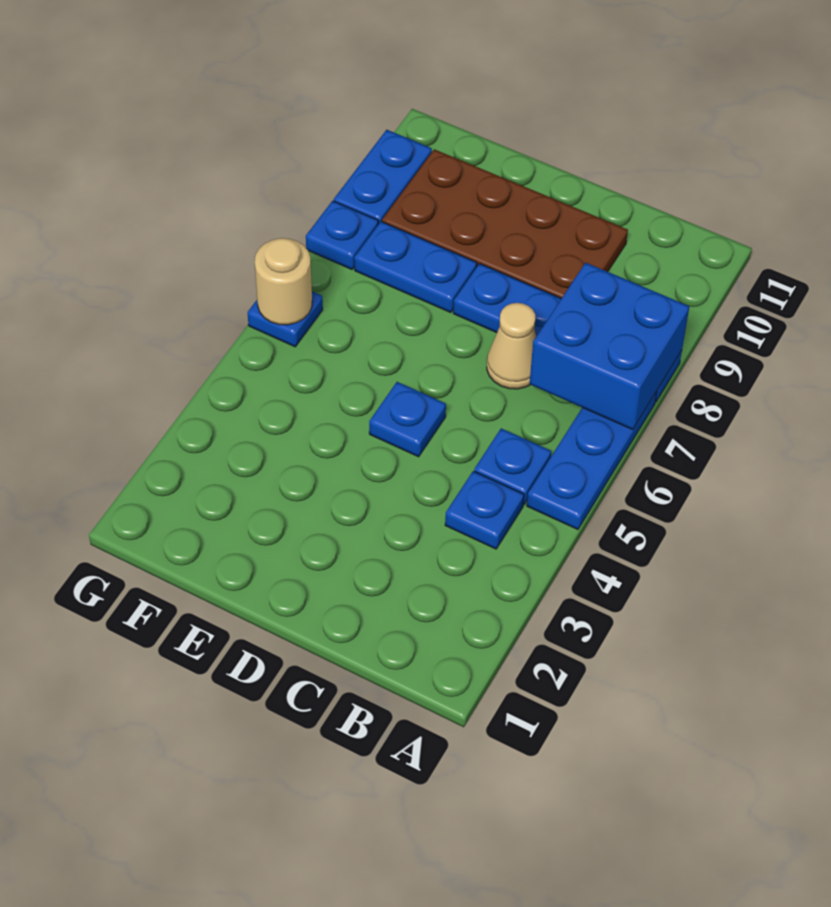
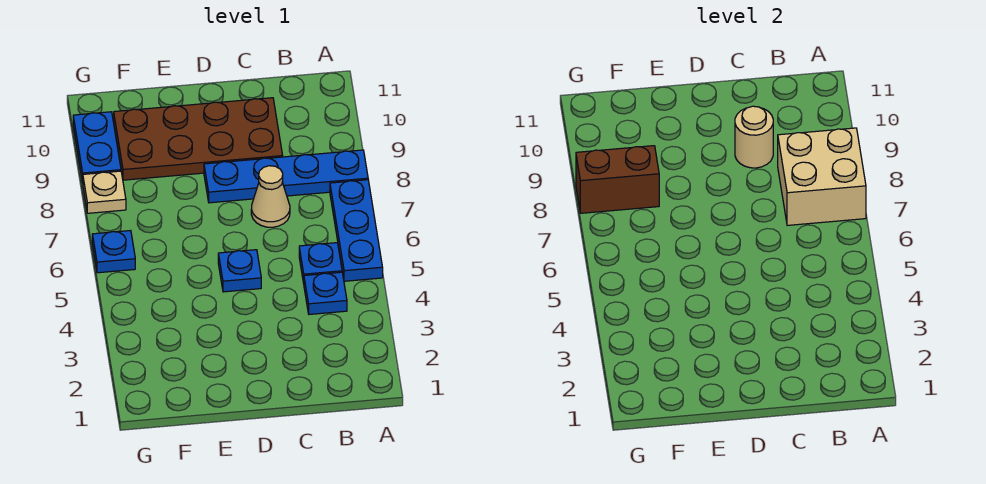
blue 2x2 brick [530,263,689,430] -> tan 2x2 brick [778,128,866,225]
blue 1x2 plate [354,222,477,313] -> none
none -> brown 1x2 brick [576,146,659,213]
tan 1x1 round brick [255,238,312,325] -> tan 1x1 round brick moved to [735,106,773,168]
blue 1x1 plate [306,201,378,269] -> tan 1x1 plate [83,171,126,213]

